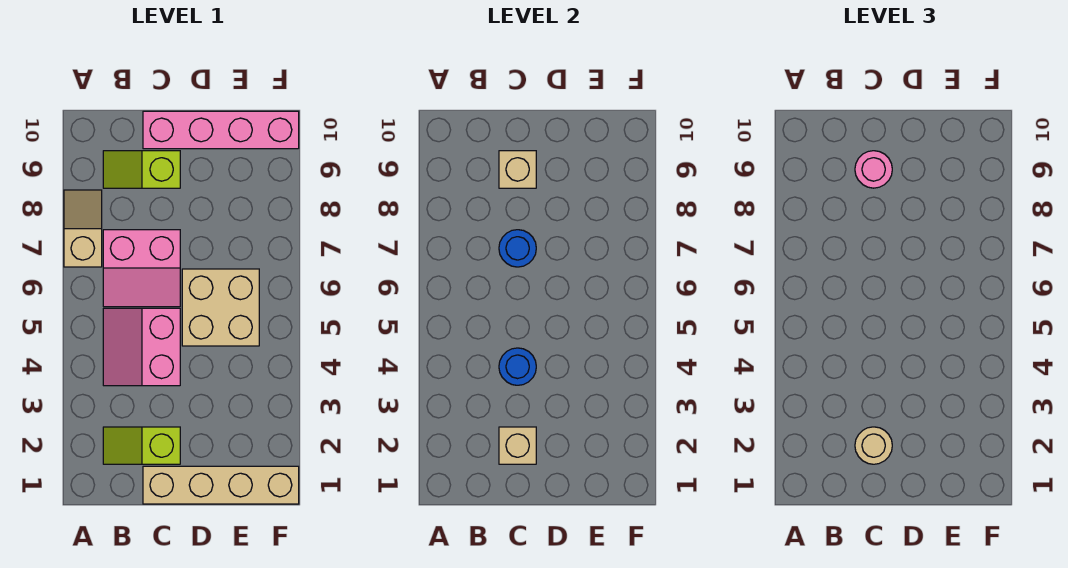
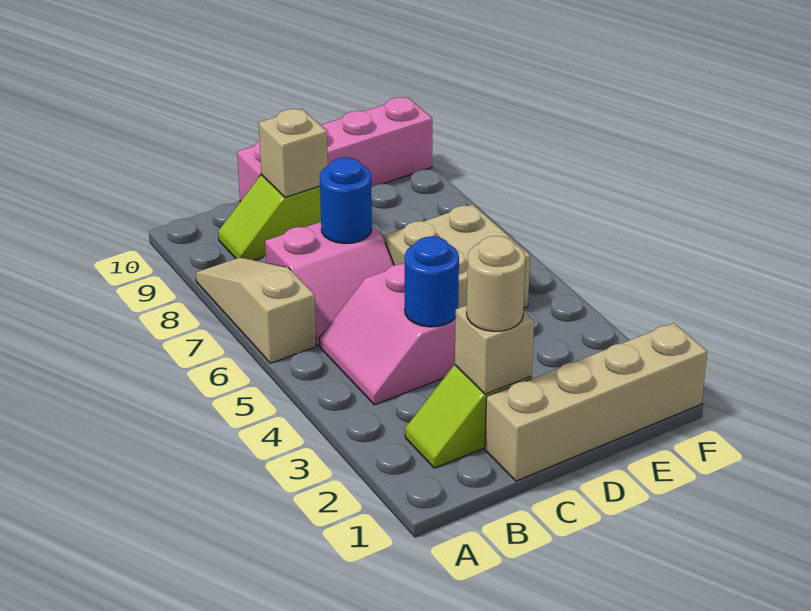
tan 1x2 slope [64,190,102,267] -> tan 1x3 slope [196,257,316,363]
pink 1x1 round brick [855,151,892,188] -> none

